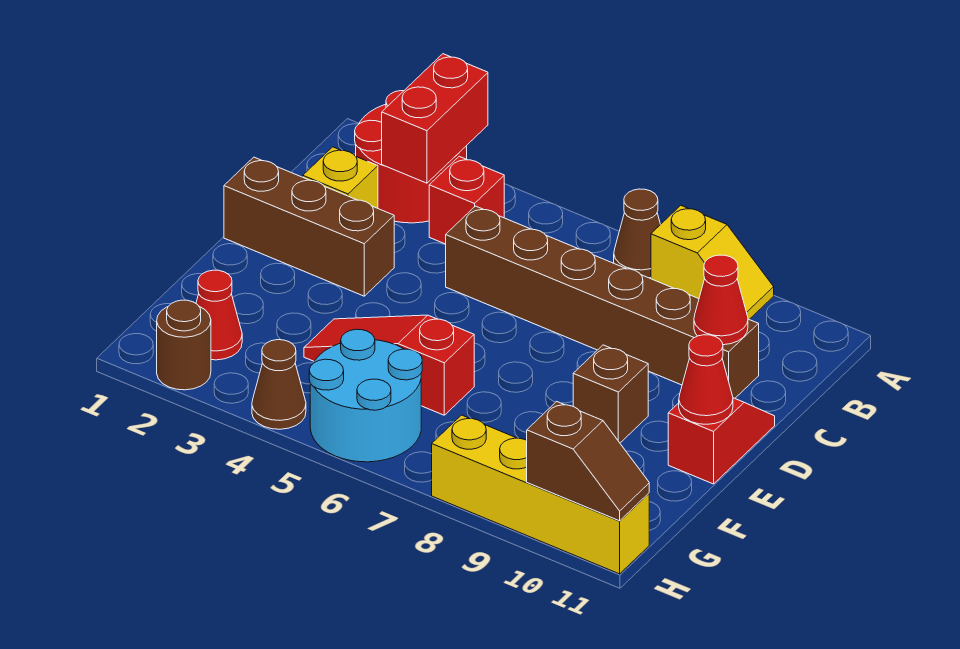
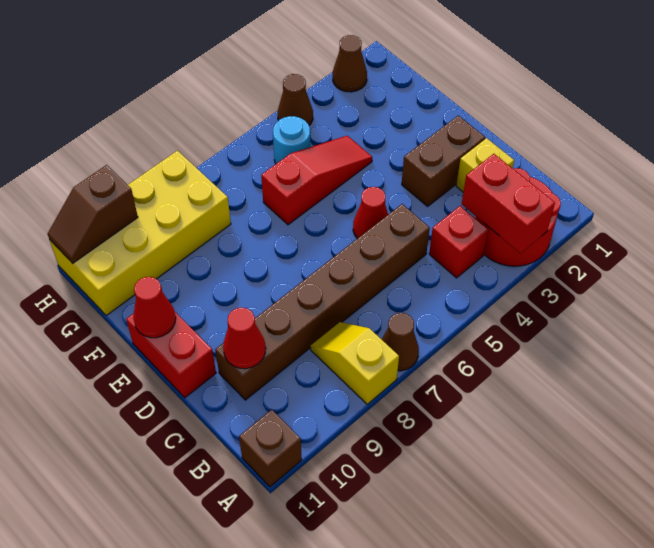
yellow 1x2 slope [651,206,774,319] -> yellow 1x2 slope turned to [310,322,399,404]
brown 1x3 brick [224,157,394,296] -> brown 1x2 brick [402,116,485,206]
red 1x2 slope [668,398,775,484] -> red 1x2 brick [126,311,216,398]
brown 1x1 brick [573,345,648,443] -> brown 1x1 brick moved to [239,409,302,487]
red 1x1 cone [196,270,242,360] -> red 1x1 cone moved to [353,187,388,239]
cyan 2x2 round brick [309,329,422,462] -> cyan 1x1 round brick [273,116,310,164]
brown 1x1 round brick [157,300,211,390] -> brown 1x1 cone [333,35,367,92]
yellow 1x4 brick [432,415,649,574] -> yellow 2x4 brick [50,151,231,316]

